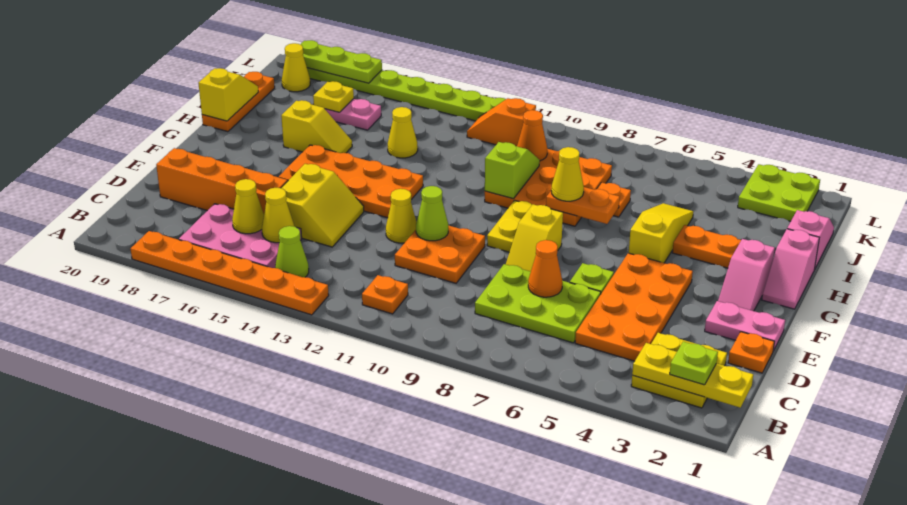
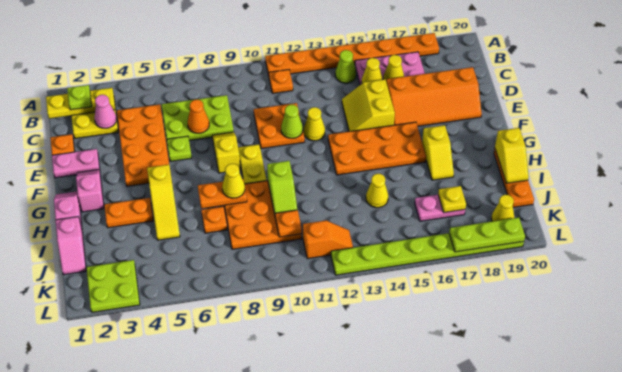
orange 1x6 plate [131,231,329,315] -> orange 1x8 plate [265,33,439,75]
none -> pink 1x1 cone [94,95,117,128]
yellow 1x2 slope [281,100,352,153] -> yellow 1x2 slope turned to [422,125,454,180]
orange 1x1 cone [517,110,547,161] -> orange 1x1 plate [275,210,302,237]

